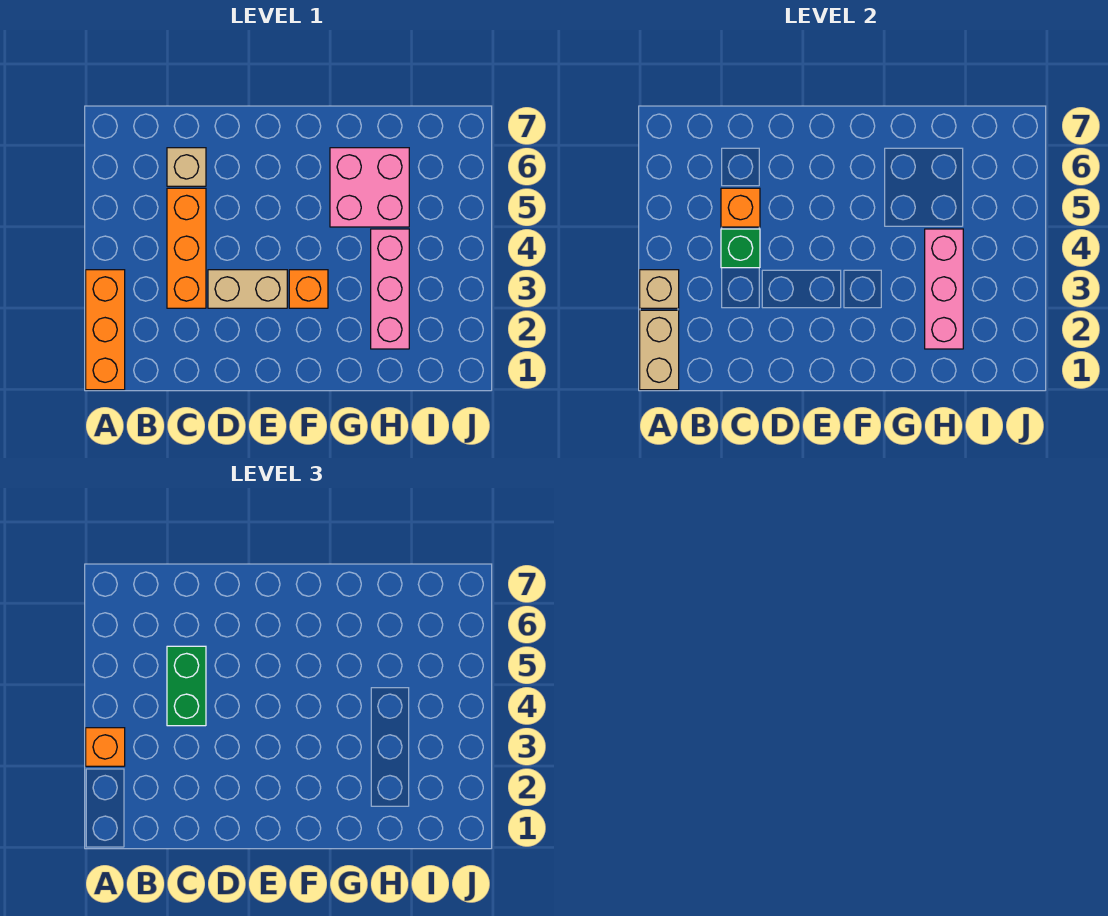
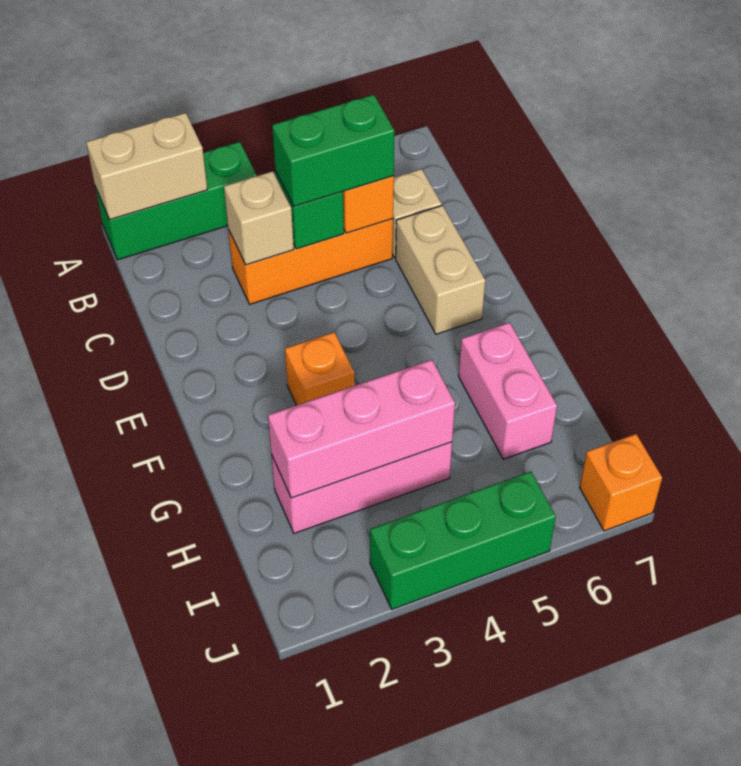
orange 1x3 brick [86,270,125,390] -> green 1x3 brick [95,142,257,260]
tan 1x1 brick [640,270,679,308] -> tan 1x1 brick moved to [224,171,294,265]
orange 1x1 brick [86,728,125,766] -> orange 1x1 brick moved to [580,434,662,531]
tan 1x2 brick [208,270,287,308] -> tan 1x2 brick moved to [396,205,485,334]
pink 2x2 brick [330,148,409,227] -> pink 1x2 brick [459,323,557,459]
none -> green 1x3 brick [370,472,556,609]

